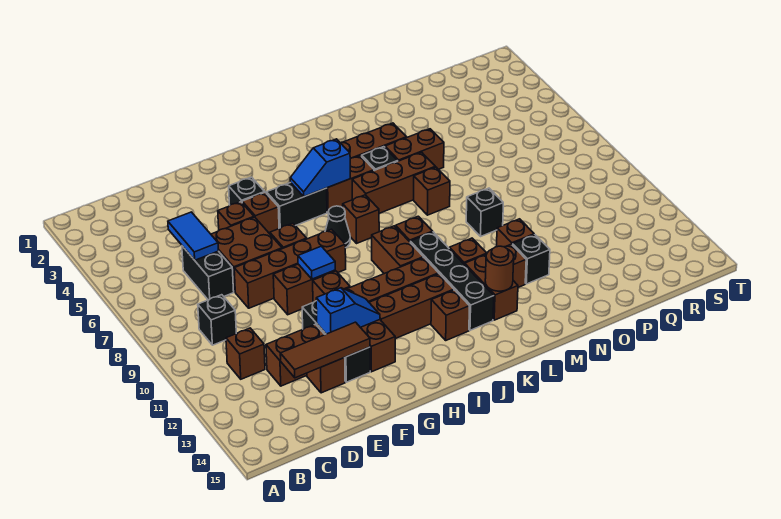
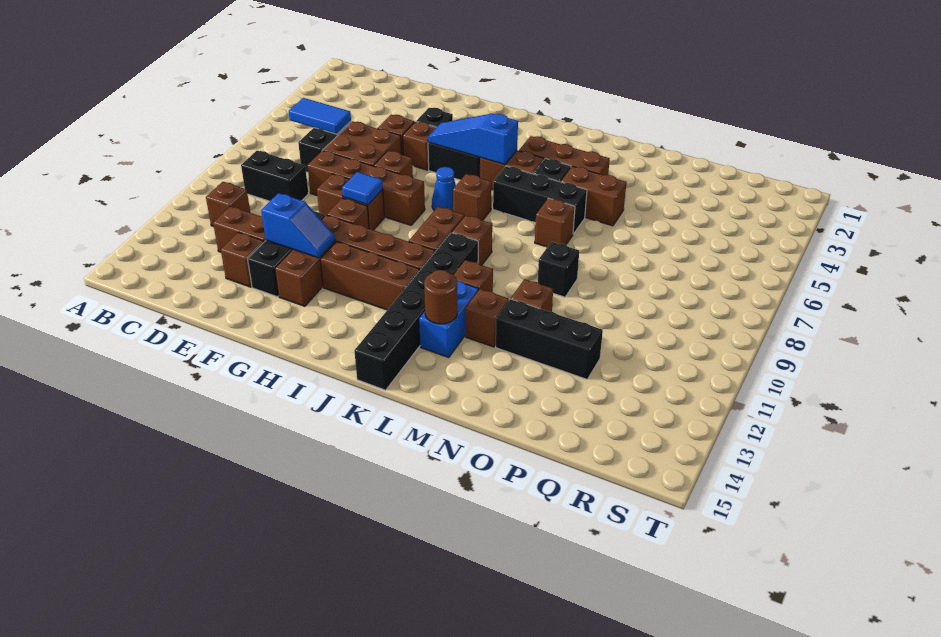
black 1x1 brick [198,295,236,345] -> black 1x2 brick [241,151,308,201]
blue 1x2 tile [168,212,219,260] -> blue 1x2 tile turned to [289,98,351,134]
brown 1x3 tile [280,322,370,378] -> none
blue 1x2 slope [290,139,351,197] -> blue 1x3 slope [428,114,518,165]
black 1x1 cone [325,206,350,248] -> blue 1x1 cone [432,167,456,211]
brown 1x1 brick [431,290,469,340] -> none
brown 1x3 brick [352,152,435,213] -> black 1x3 brick [493,166,587,234]
black 1x4 brick [410,232,494,330] -> black 1x6 brick [354,233,478,390]
brown 1x2 brick [465,255,518,320] -> blue 1x2 brick [419,281,478,357]
black 1x1 brick [513,235,550,284] -> black 1x3 brick [496,299,603,379]

